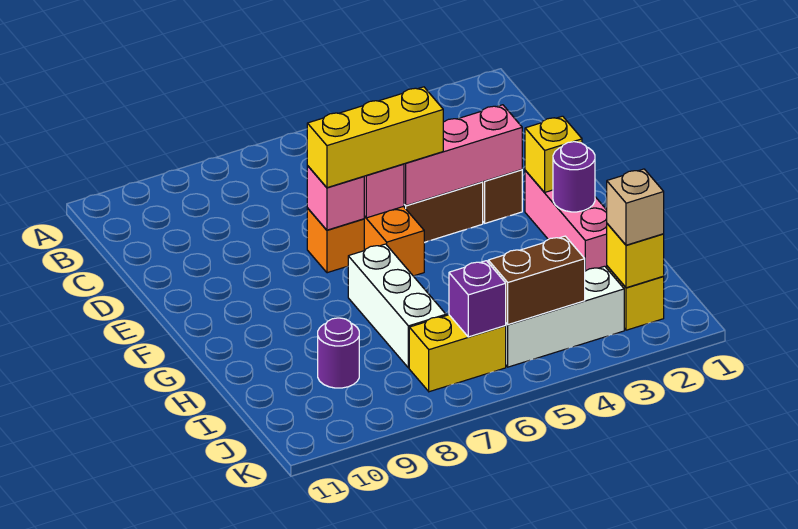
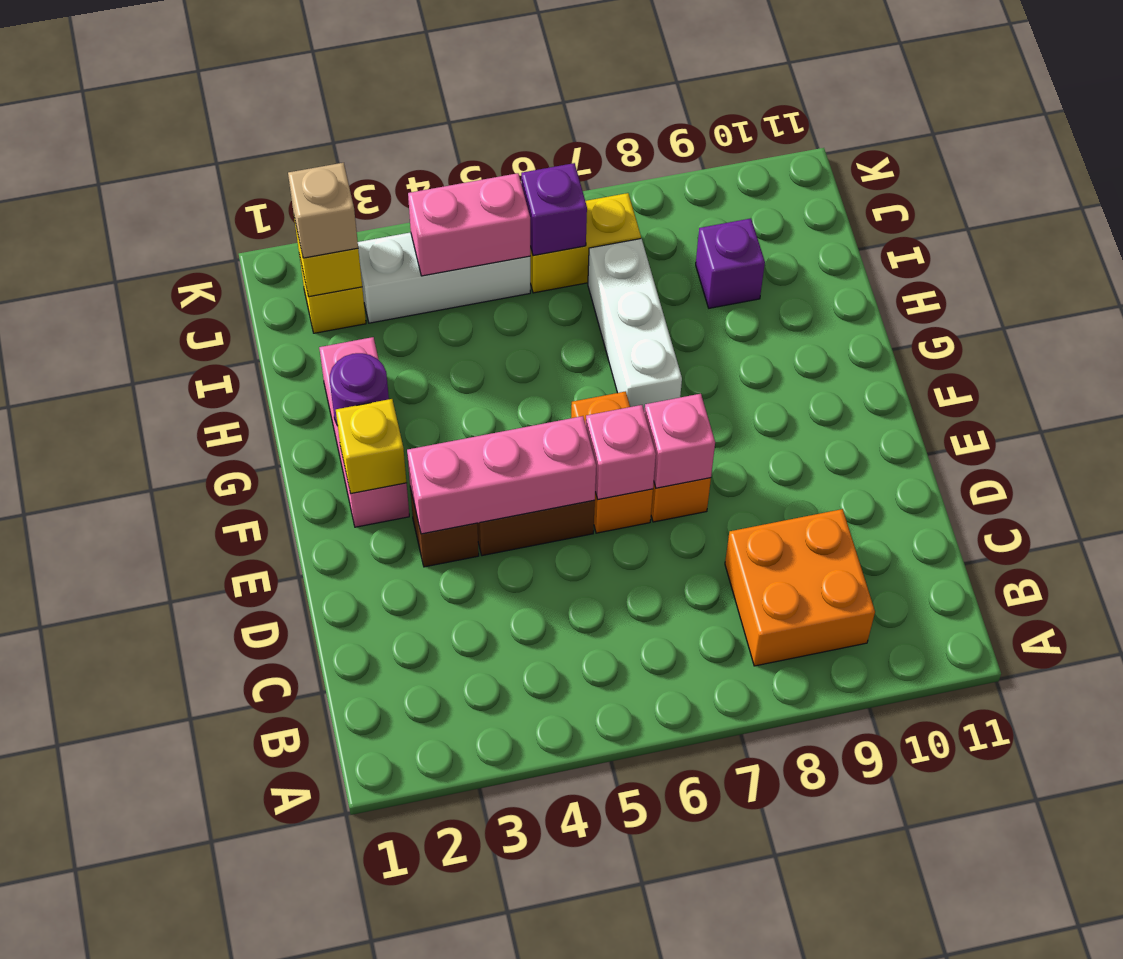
none -> orange 2x2 brick [725,509,875,666]
yellow 1x3 brick [307,87,443,188] -> none
purple 1x1 round brick [318,318,359,388] -> purple 1x1 brick [696,218,765,308]
brown 1x2 brick [488,236,585,325] -> pink 1x2 brick [408,173,530,276]

